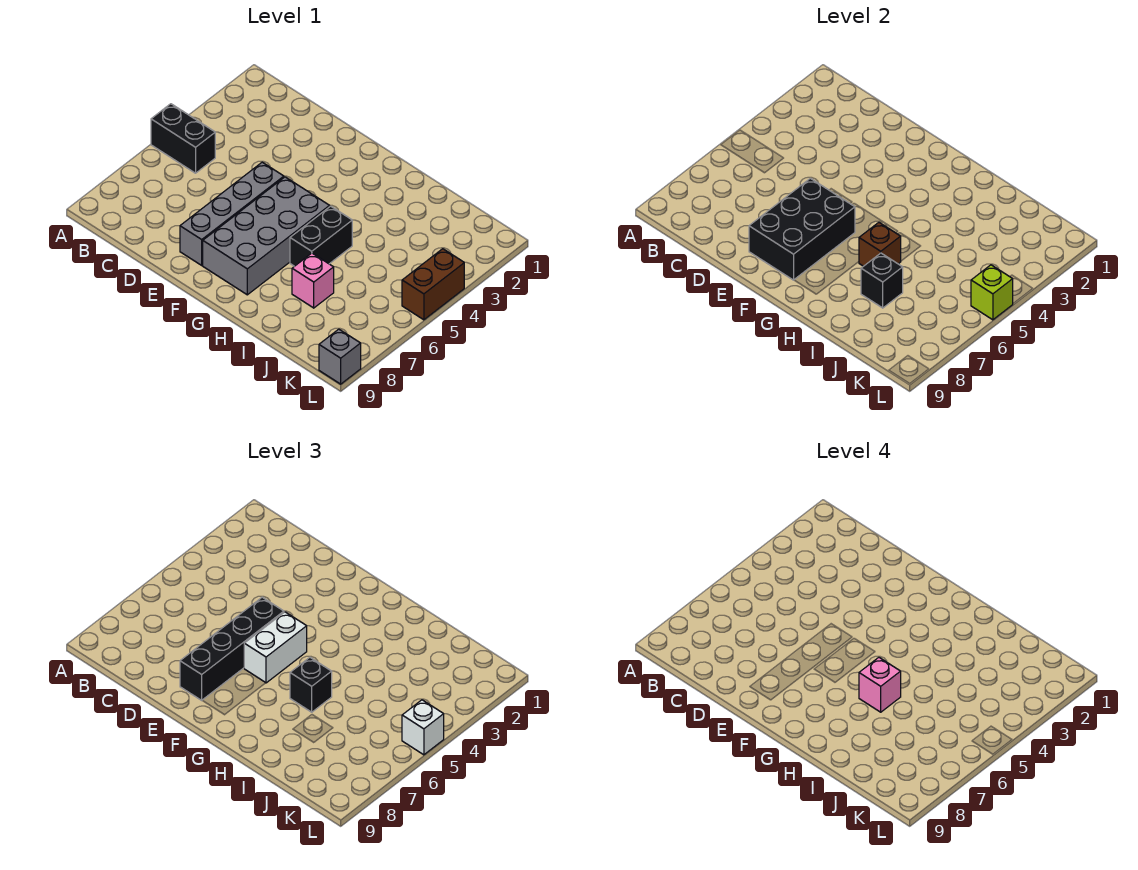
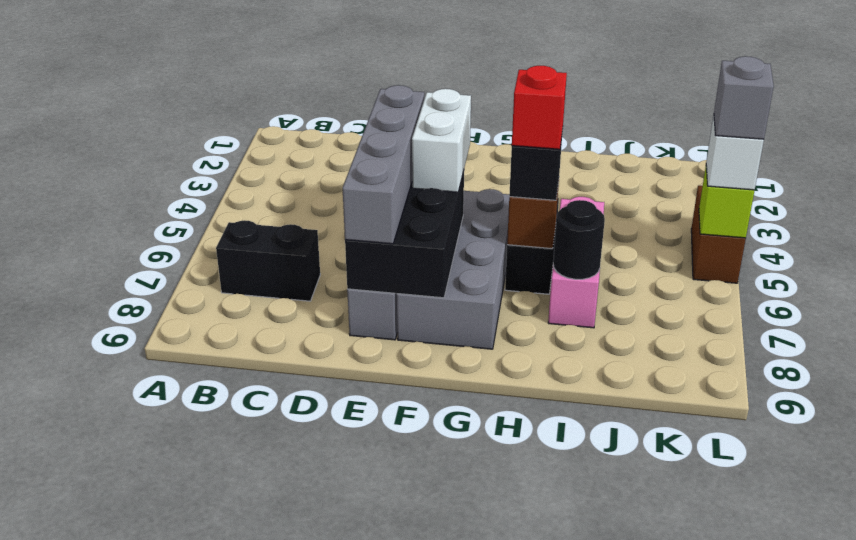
black 1x2 brick [151,104,215,173] -> black 1x2 brick moved to [216,220,320,301]
black 1x4 brick [180,597,284,700] -> grey 1x4 brick [343,85,424,244]
pink 1x1 brick [859,657,901,712] -> red 1x1 brick [512,66,567,149]
pink 1x1 brick [292,253,334,308] -> pink 1x3 brick [548,197,604,328]
black 1x1 brick [861,253,903,308] -> black 1x1 round brick [553,200,605,279]
grey 1x1 brick [319,329,361,384] -> grey 1x1 brick moved to [714,56,774,139]

